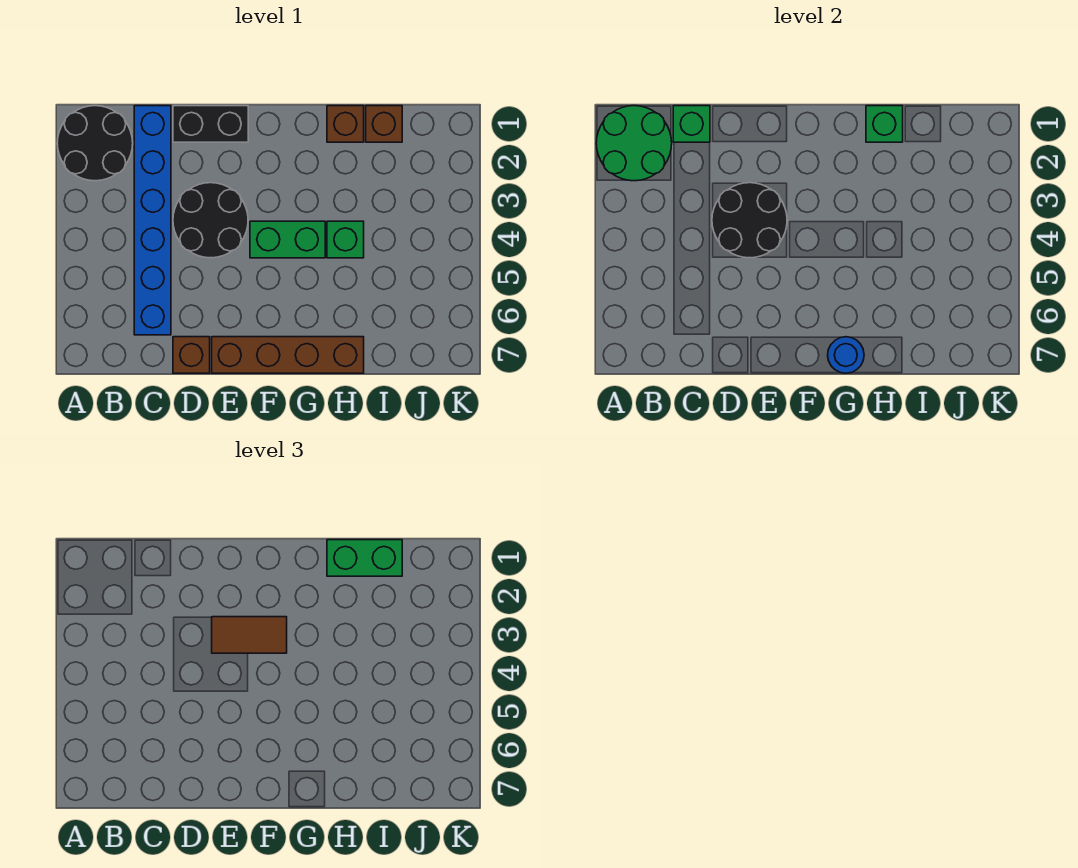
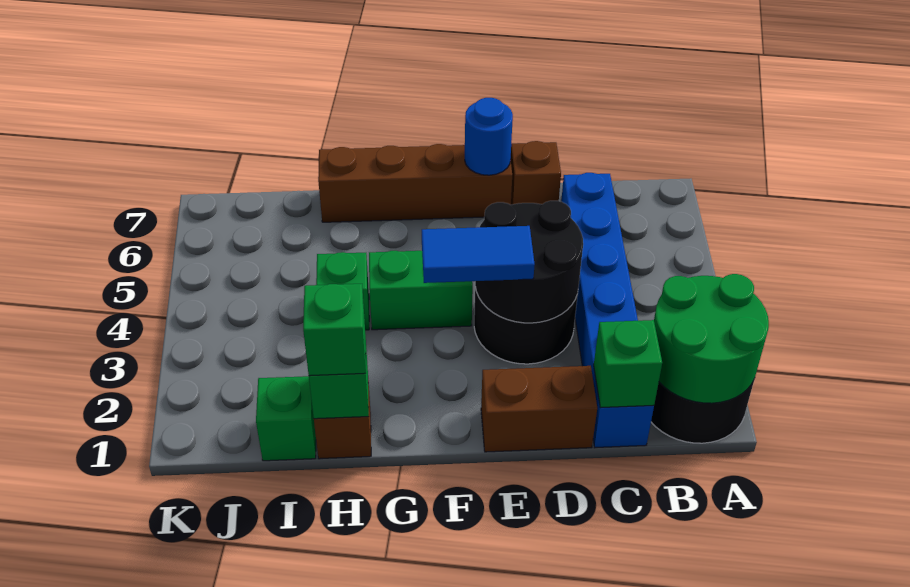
black 1x2 brick [173,106,248,142] -> brown 1x2 brick [481,366,597,452]
brown 1x2 tile [212,617,287,653] -> blue 1x2 tile [422,226,535,283]
blue 1x1 round brick [828,337,864,373] -> blue 1x1 round brick moved to [465,98,513,175]
green 1x2 brick [327,540,402,576] -> green 1x1 brick [303,284,366,376]
brown 1x1 brick [366,106,402,142] -> green 1x1 brick [256,376,316,461]

